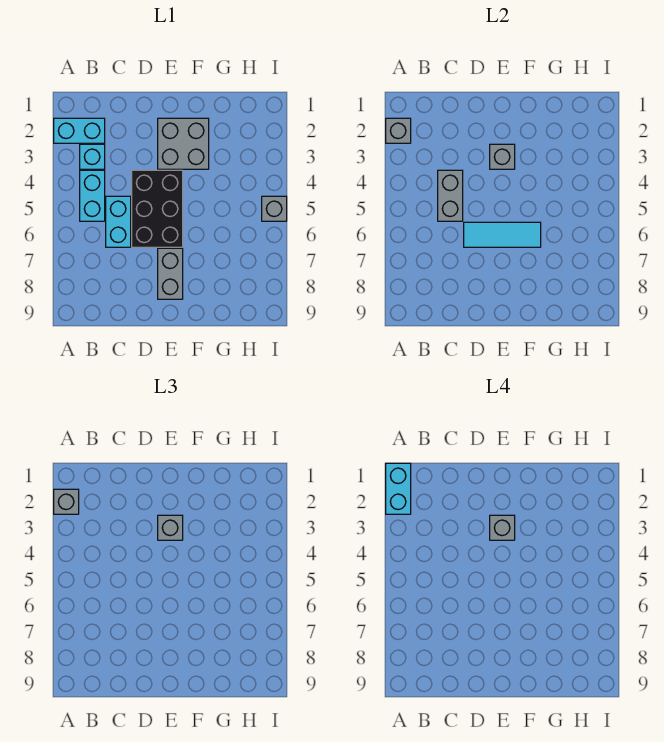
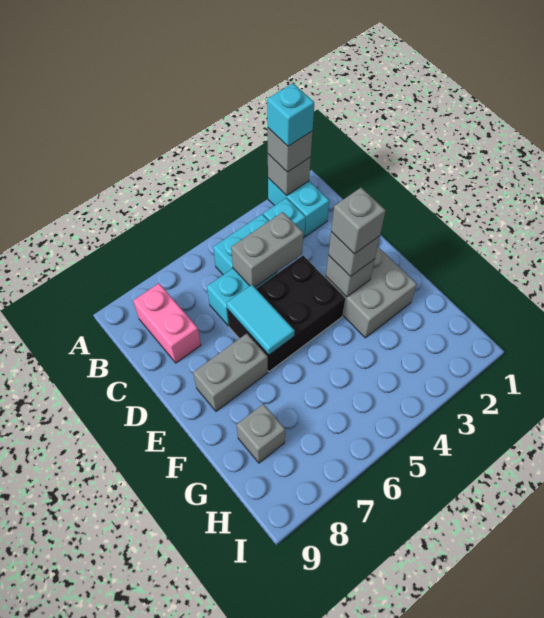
cyan 1x2 brick [386,463,411,514] -> cyan 1x1 brick [267,83,314,146]
none -> pink 1x2 brick [133,283,201,363]
cyan 1x3 tile [464,222,541,247] -> cyan 1x2 tile [227,285,295,355]
grey 1x1 brick [262,196,287,221] -> grey 1x1 brick moved to [237,404,285,463]

